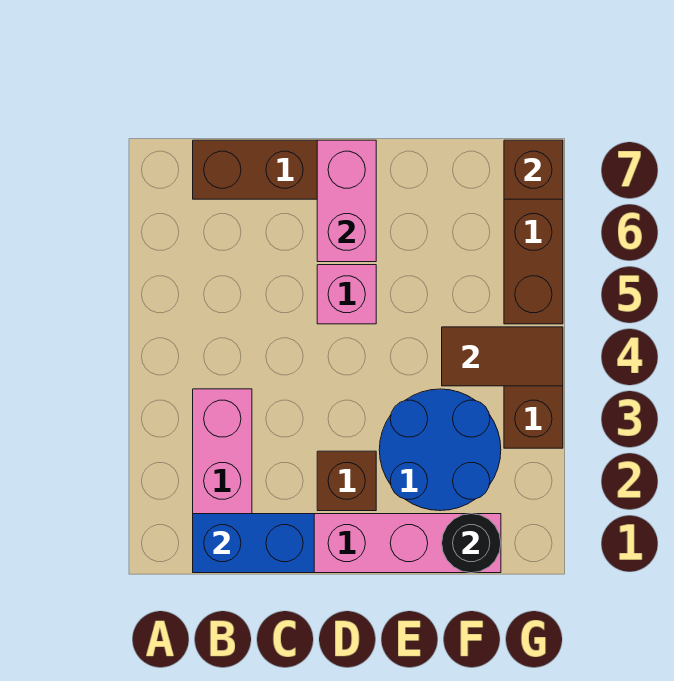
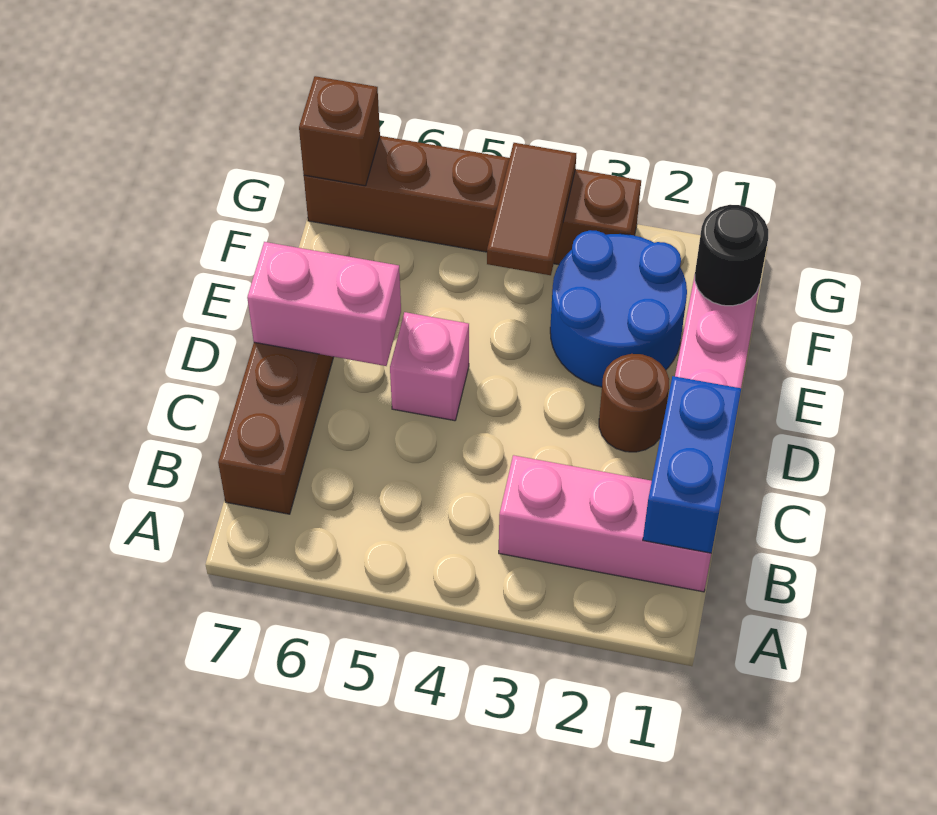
brown 1x1 brick [317,451,376,511] -> brown 1x1 round brick [599,354,669,452]

